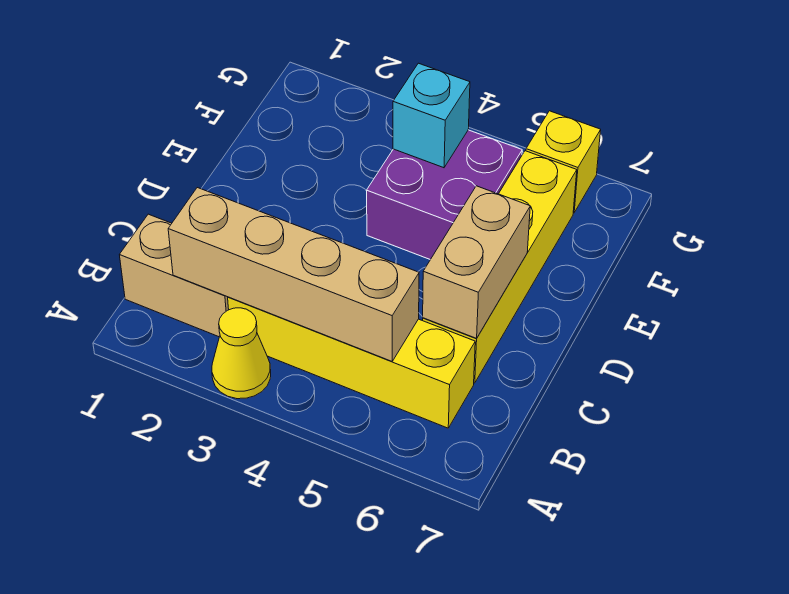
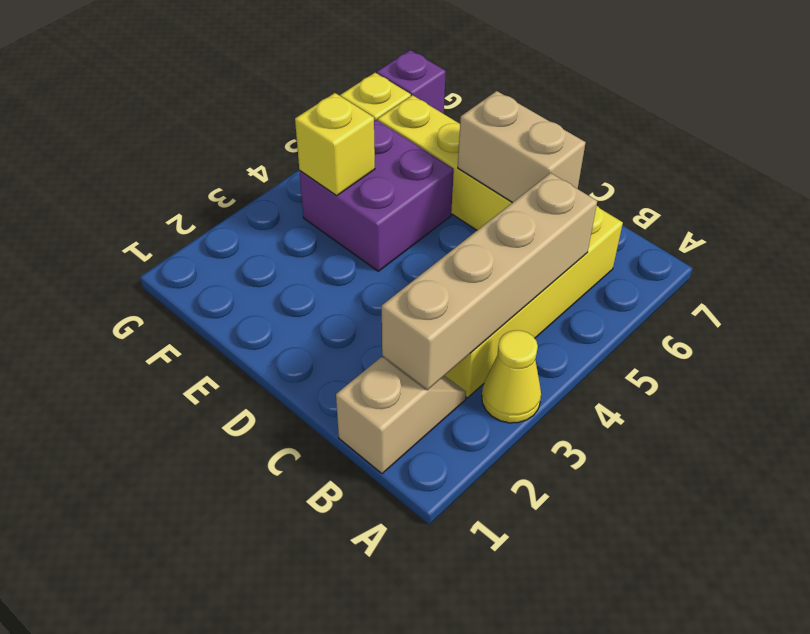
tan 1x2 brick [120,214,229,337] -> tan 1x2 slope [336,357,466,474]
cyan 1x1 brick [393,63,470,168] -> yellow 1x1 brick [295,93,375,196]
none -> purple 1x1 brick [377,50,446,114]

